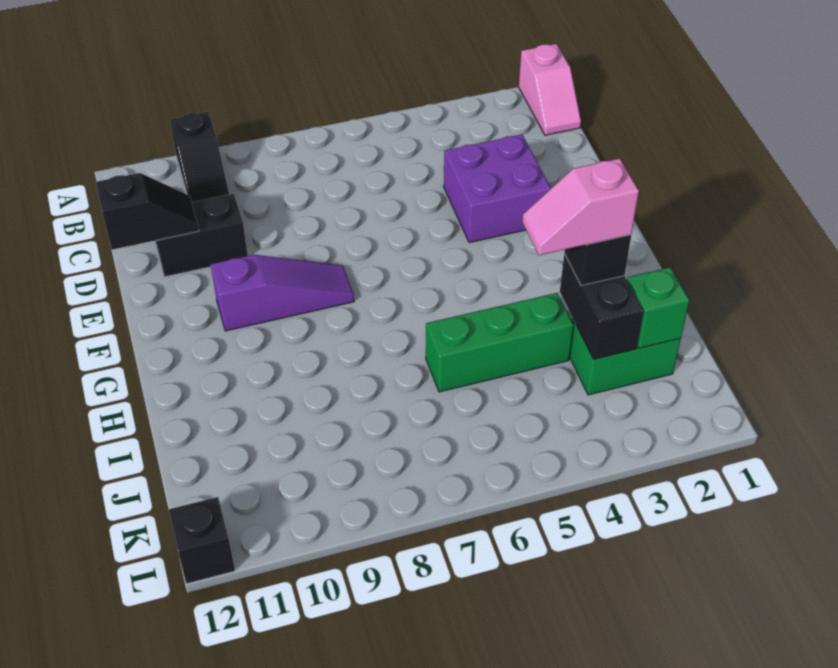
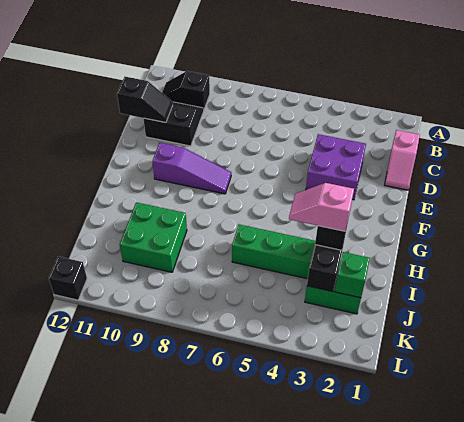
pink 1x2 slope [519,44,581,135] -> pink 1x2 slope moved to [385,130,420,190]
black 1x2 slope [170,112,229,202] -> black 1x2 slope turned to [162,71,210,109]
none -> green 2x2 brick [120,202,187,272]

